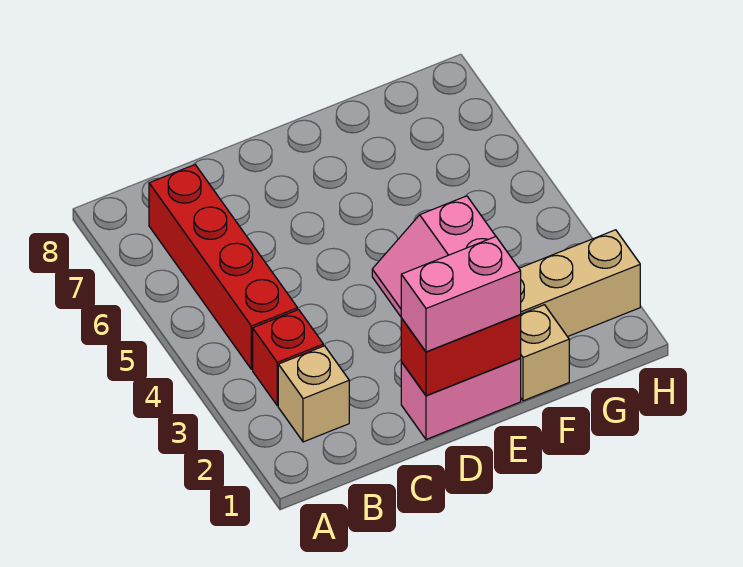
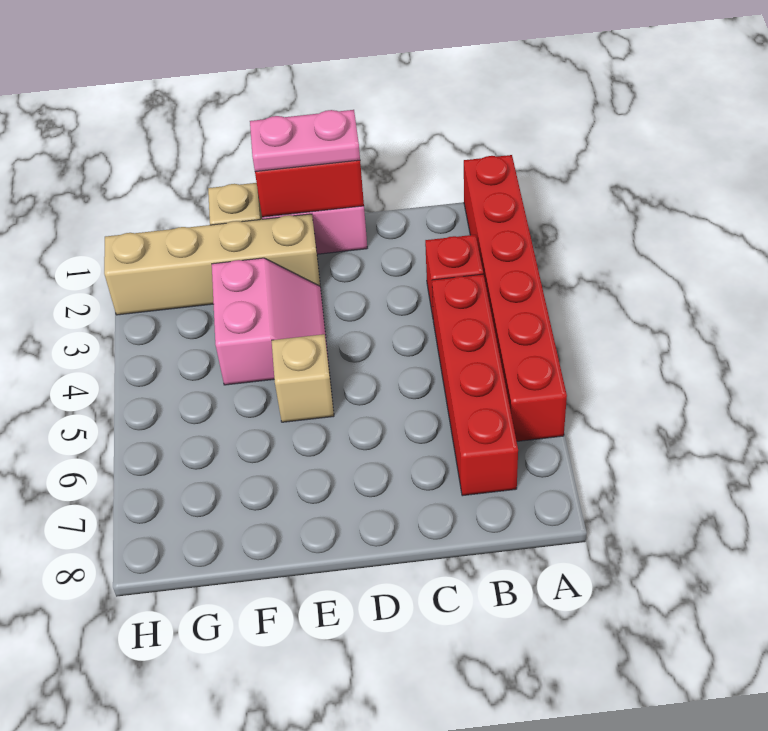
none -> red 1x6 brick [464,155,567,441]
tan 1x1 brick [278,346,349,442] -> tan 1x1 brick moved to [272,334,334,422]
pink 1x2 brick [401,237,521,352] -> pink 1x2 plate [250,110,360,172]

